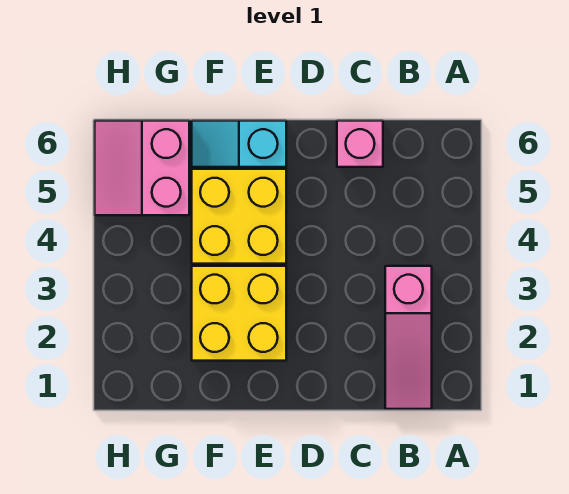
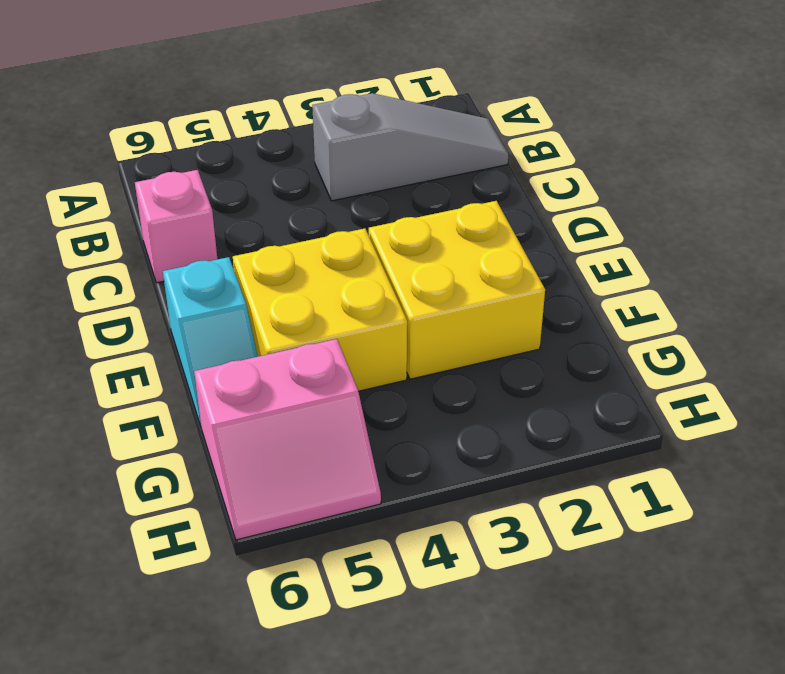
pink 1x3 slope [385,266,432,409] -> grey 1x3 slope [312,93,508,201]

